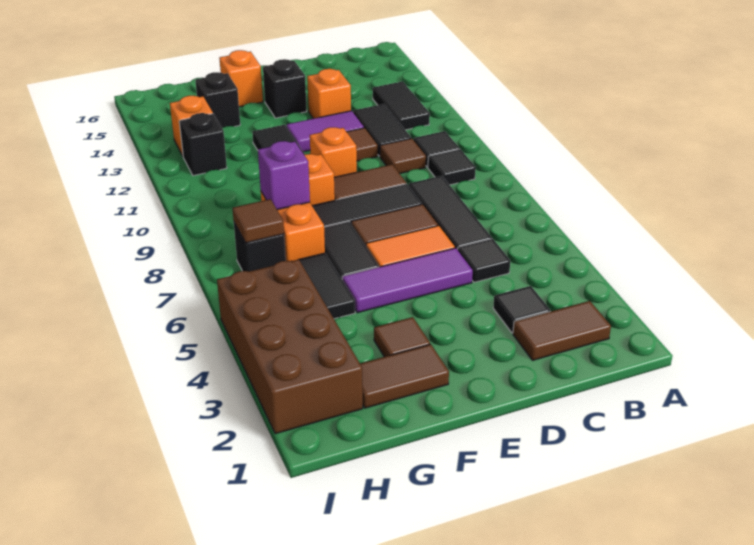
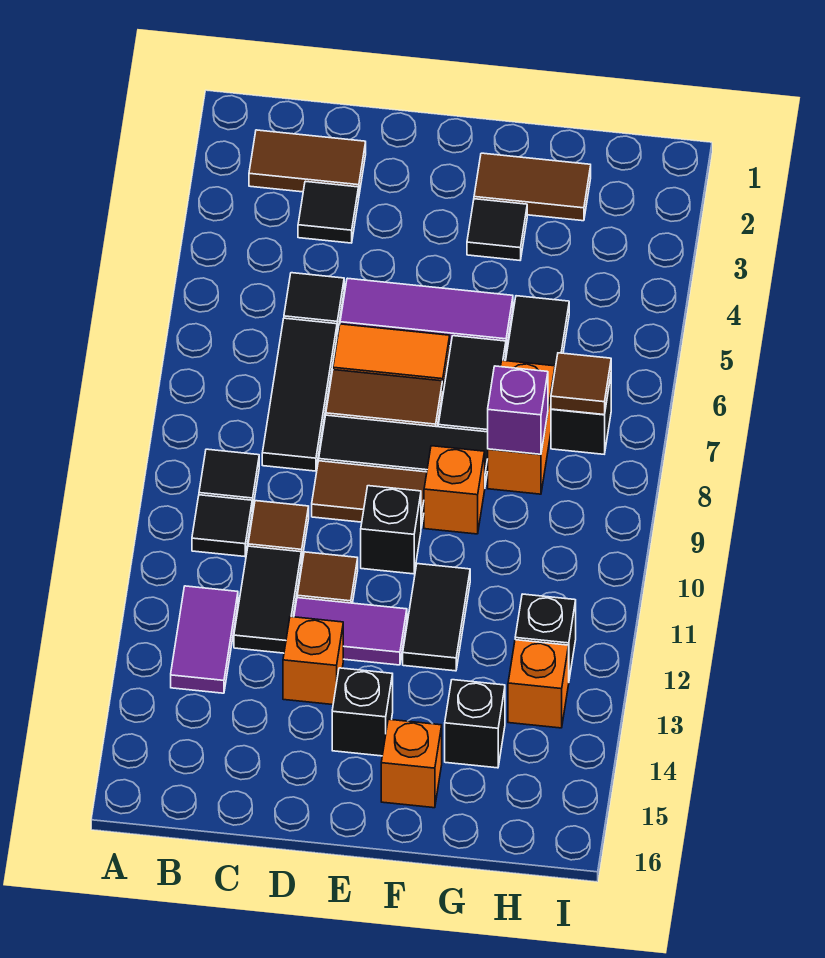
black 1x2 tile [373,82,430,130] -> purple 1x2 tile [171,586,238,693]
orange 1x1 brick [310,127,357,177] -> black 1x1 brick [361,486,421,574]
brown 1x1 tile [374,317,430,357] -> black 1x1 tile [467,199,527,260]
brown 2x4 brick [217,259,363,434] -> none

